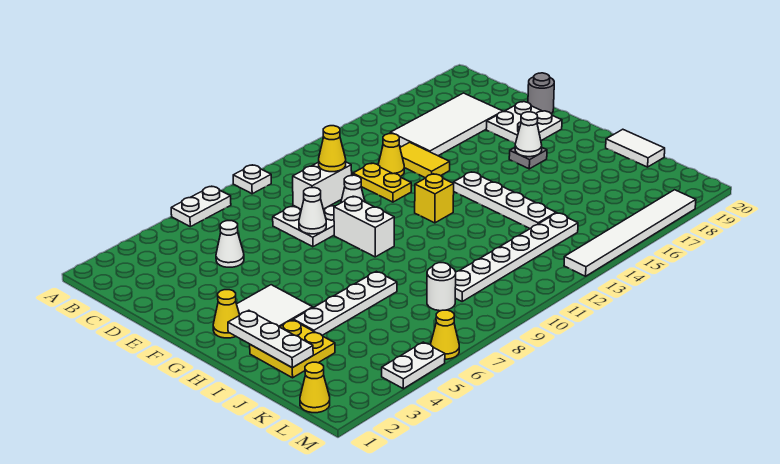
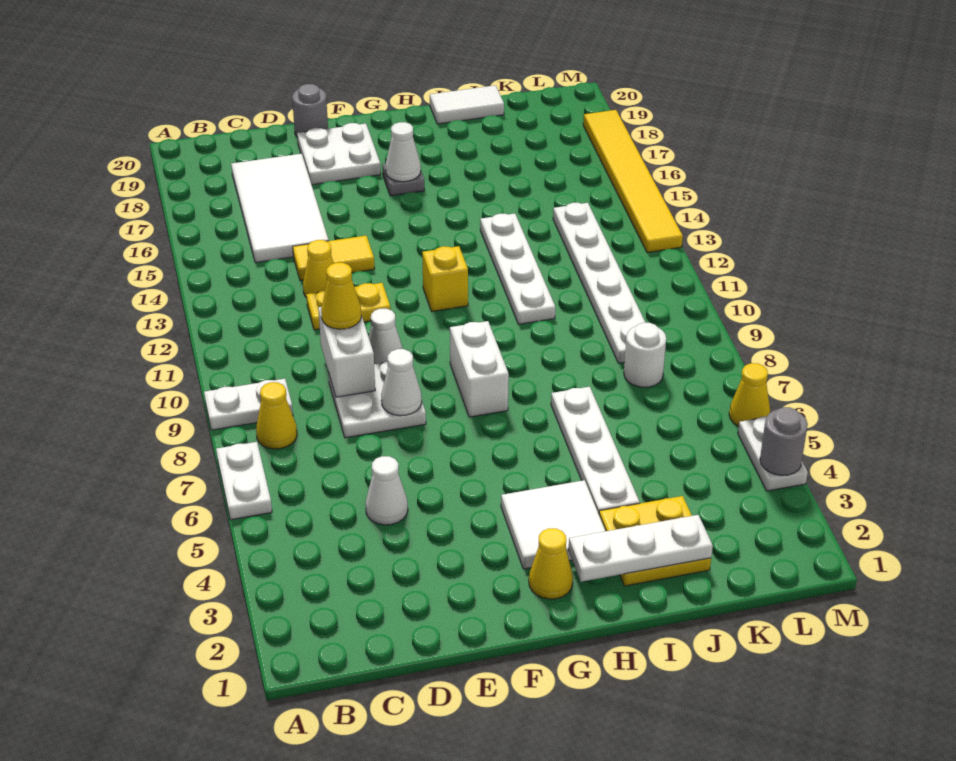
white 1x1 plate [233,165,271,194] -> white 1x2 plate [204,379,293,430]
white 1x2 brick [334,196,394,257] -> white 1x2 brick turned to [450,321,509,417]
white 1x4 plate [453,172,556,229] -> white 1x4 plate turned to [480,214,555,324]
yellow 1x1 cone [300,362,330,413] -> yellow 1x1 cone moved to [256,382,297,449]
none -> grey 1x1 round brick [760,407,808,476]
white 1x6 tile [564,190,696,276] -> yellow 1x6 tile [583,110,683,253]

